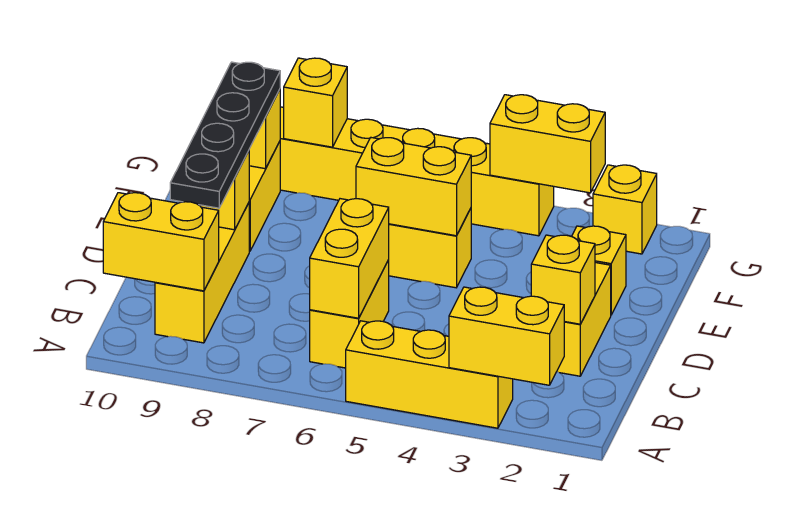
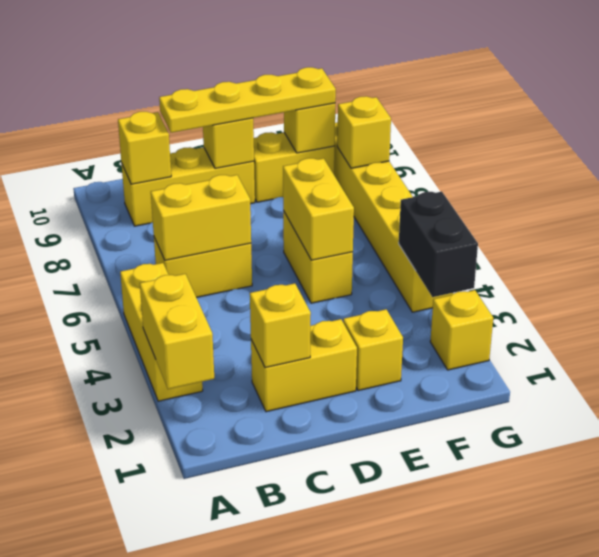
yellow 1x2 brick [103,193,219,291] -> yellow 1x1 brick [118,112,171,184]
black 1x4 plate [170,62,280,208] -> yellow 1x4 plate [159,67,336,133]
yellow 1x2 brick [490,95,605,193] -> black 1x2 brick [399,192,478,297]

